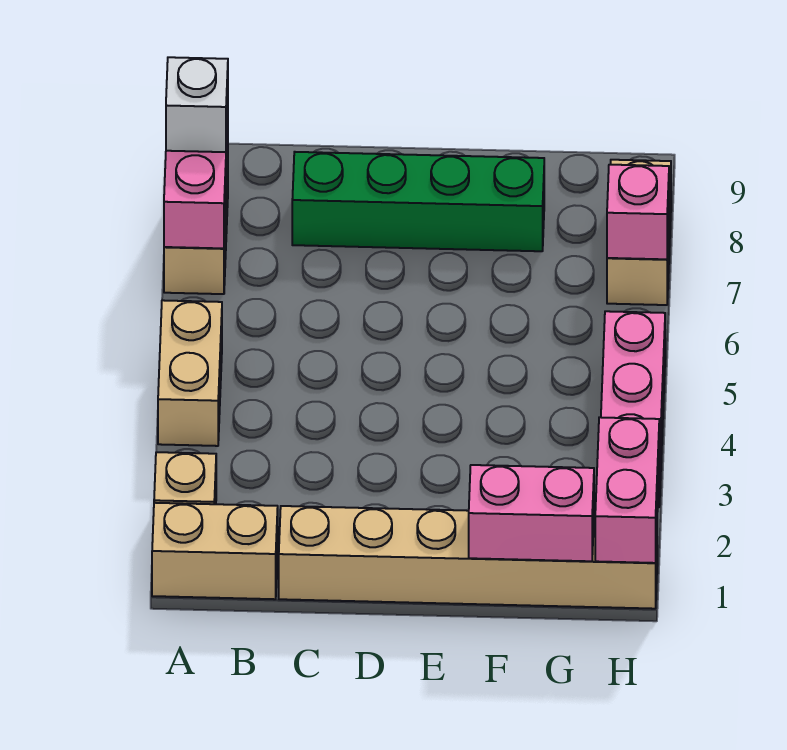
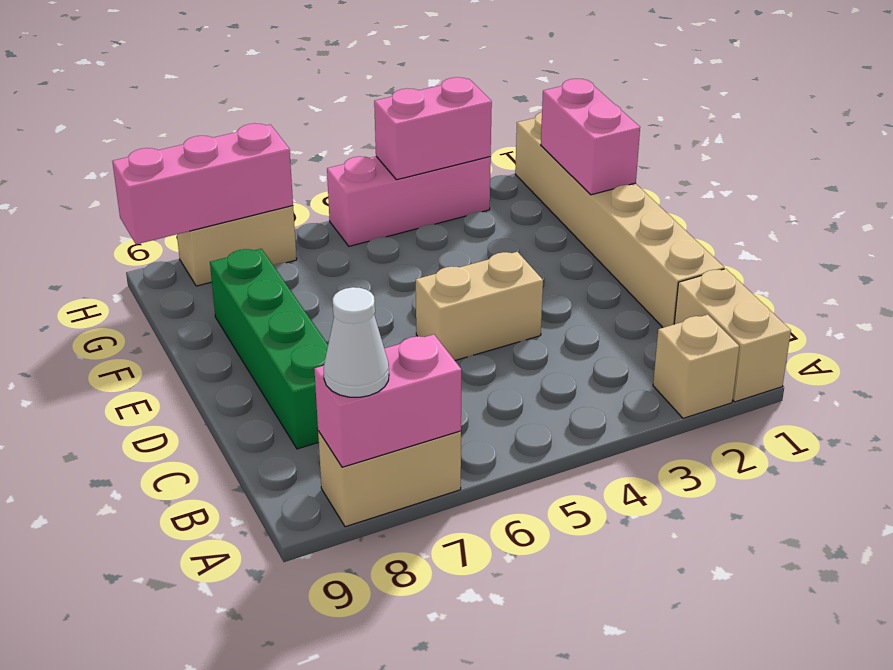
tan 1x2 brick [158,300,222,446] -> tan 1x2 brick moved to [416,252,543,360]
white 1x1 brick [166,57,228,152] -> white 1x1 cone [324,287,389,397]
pink 1x2 brick [595,417,659,563] -> pink 1x2 brick moved to [374,77,492,180]
pink 1x1 brick [607,165,669,259] -> pink 1x3 brick [112,123,293,244]

